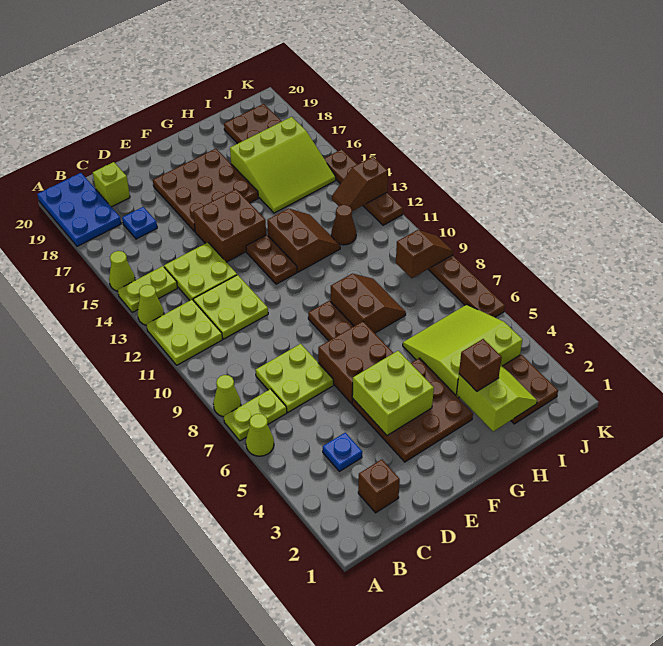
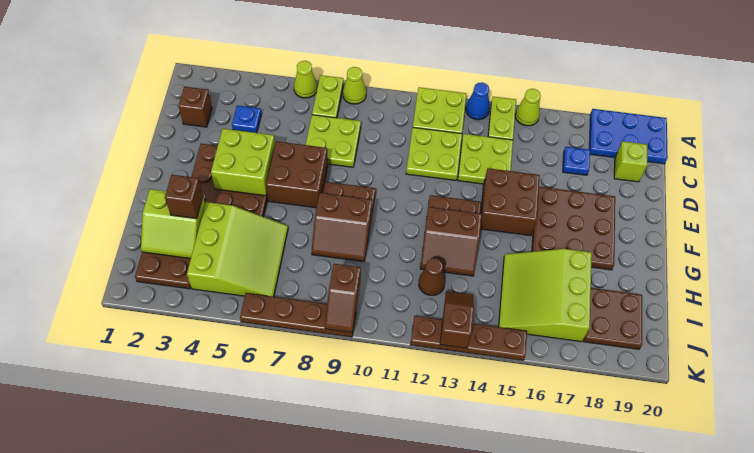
lime 1x1 cone [137,285,164,325] -> blue 1x1 cone [466,82,490,120]

